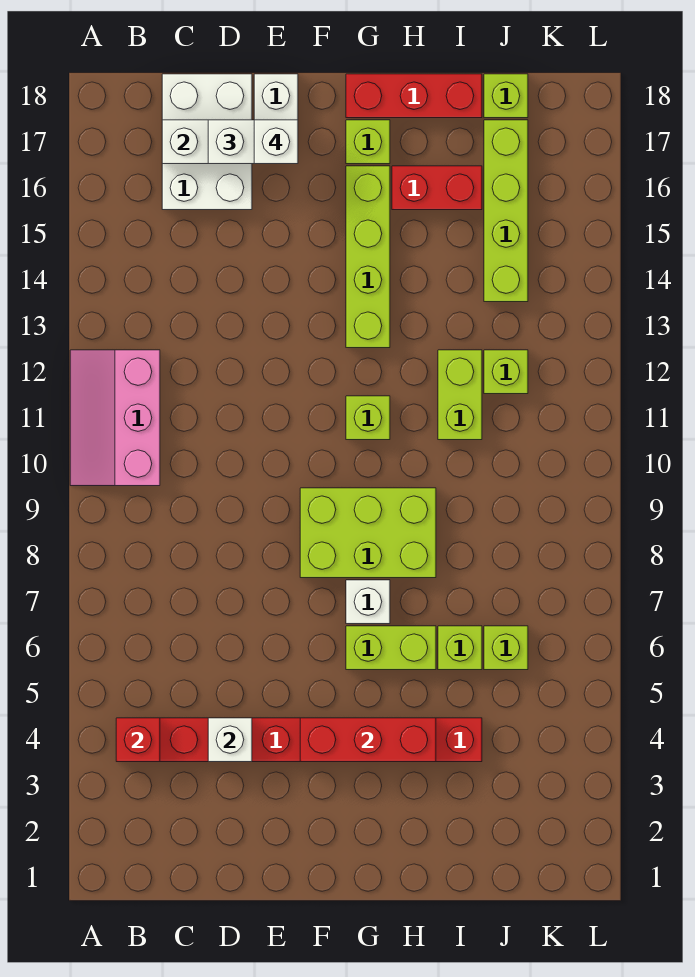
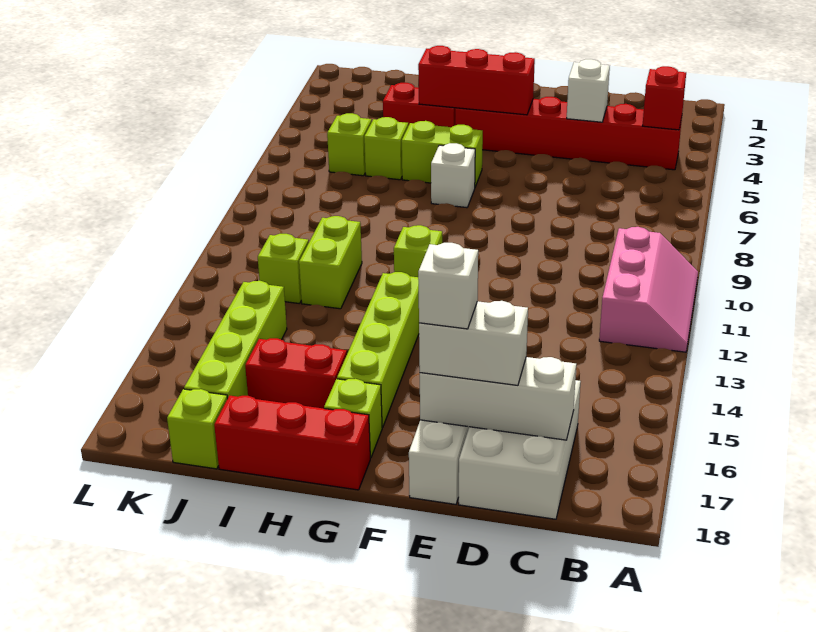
lime 2x3 brick [300,488,436,578] -> none

